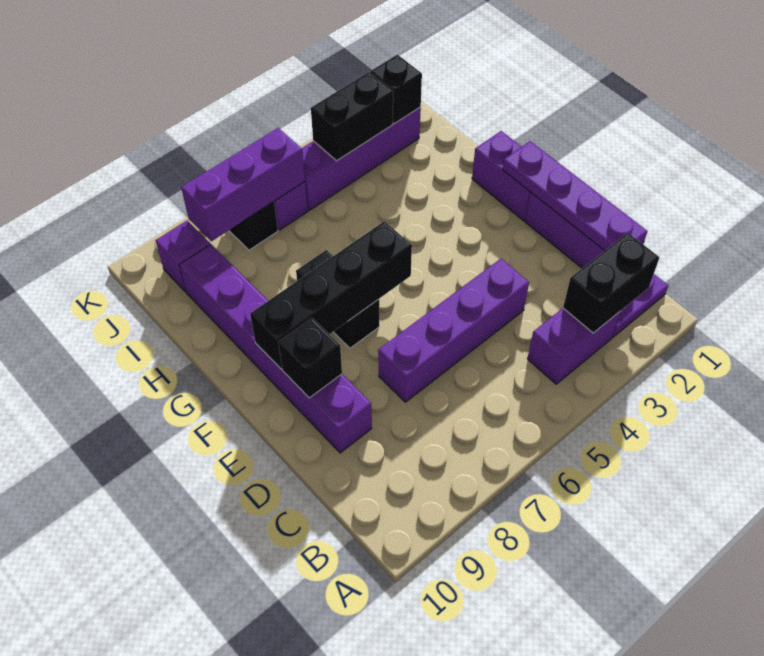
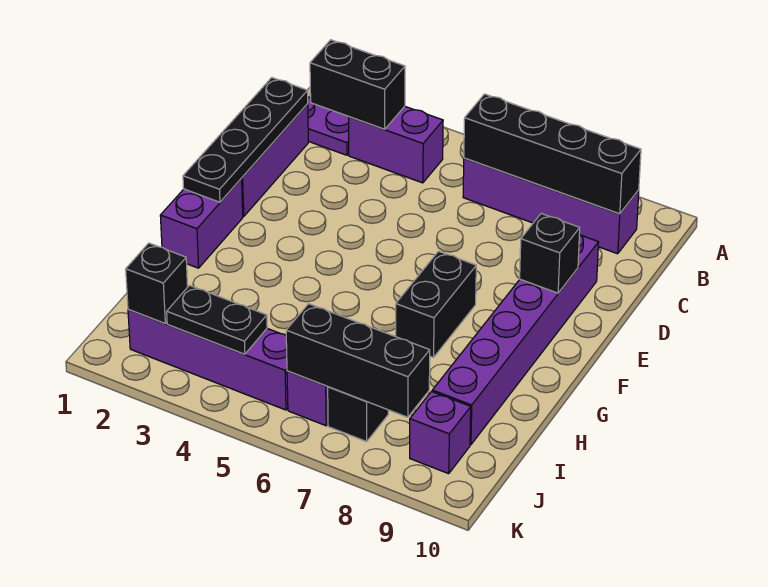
purple 1x4 plate [502,141,647,251] -> black 1x4 plate [183,78,308,202]
purple 1x4 brick [378,259,529,402] -> purple 1x4 brick moved to [463,158,639,254]
black 1x4 brick [250,221,412,369] -> black 1x4 brick moved to [464,94,641,214]
black 1x2 brick [311,72,393,161] -> black 1x2 plate [167,285,267,354]
purple 1x3 brick [181,128,305,241] -> black 1x3 brick [286,304,430,417]

